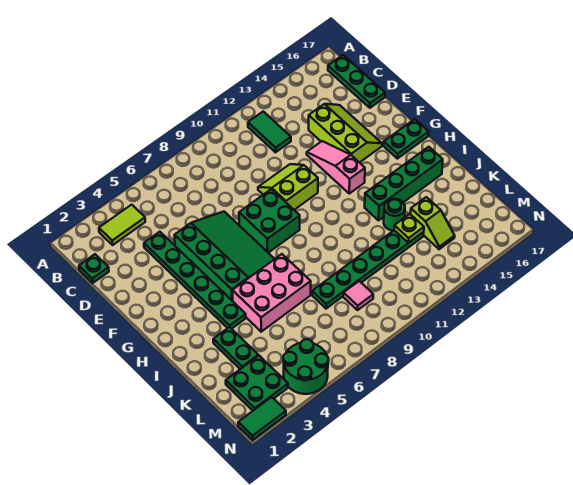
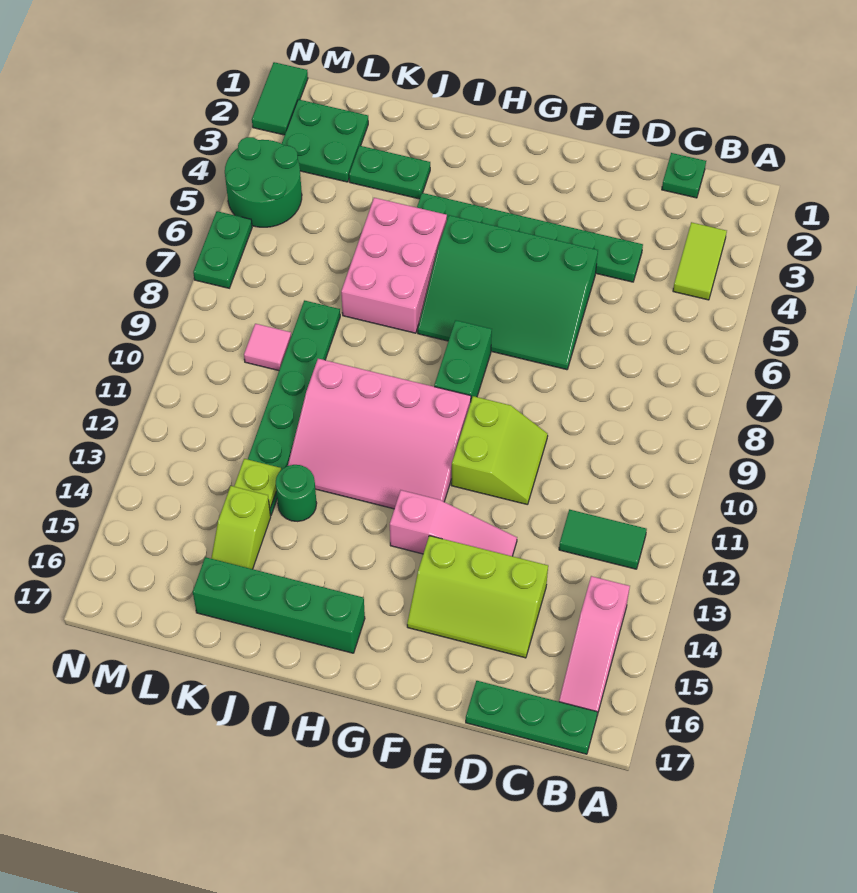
none -> pink 1x3 slope [559,576,630,714]
green 2x2 brick [239,189,300,253] -> green 1x2 brick [434,320,492,400]
none -> pink 3x4 slope [288,359,471,509]
green 1x2 plate [384,119,429,159] -> green 1x2 plate moved to [193,211,252,288]
green 1x4 brick [365,147,443,220] -> green 1x4 brick turned to [193,557,365,653]
lime 1x2 slope [411,197,455,249] -> lime 1x2 slope turned to [211,486,271,569]

